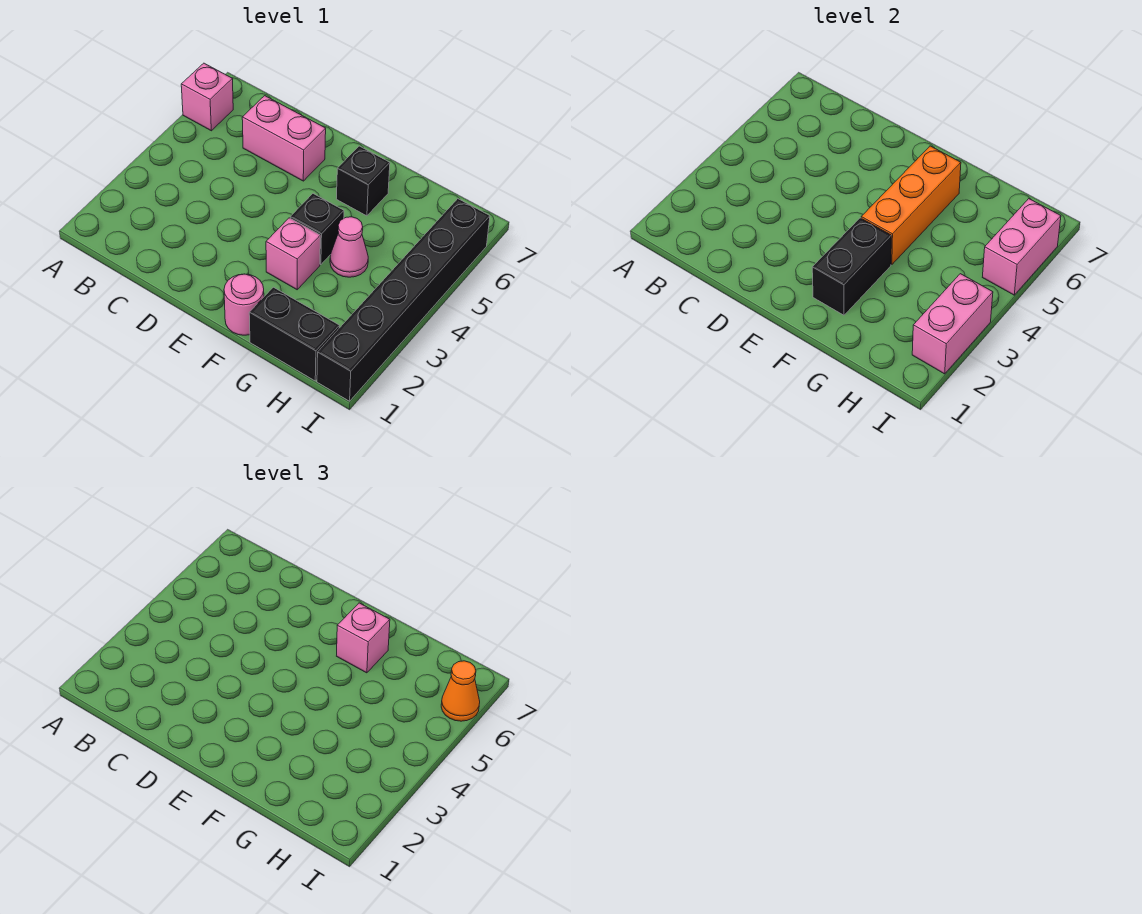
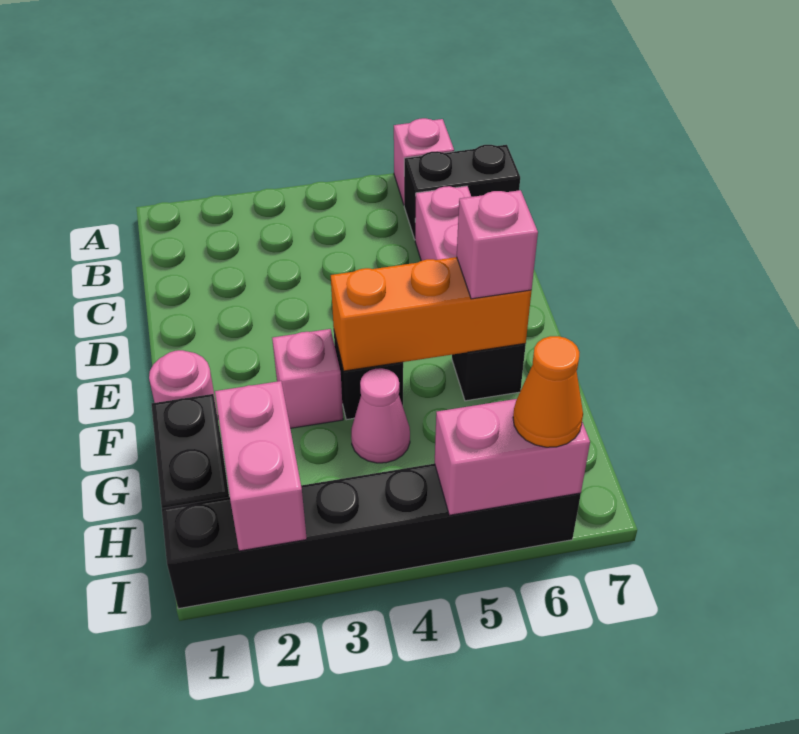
black 1x2 brick [812,218,891,315] -> black 1x2 brick moved to [404,145,520,239]
pink 1x2 brick [912,274,993,374] -> pink 1x2 brick turned to [215,381,307,551]

